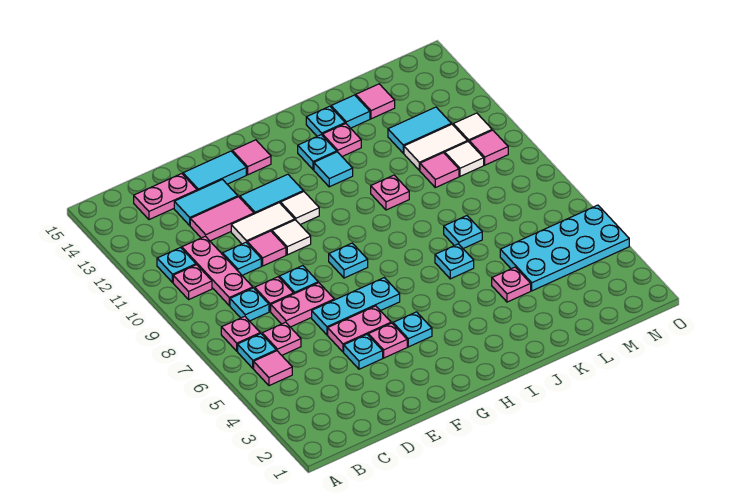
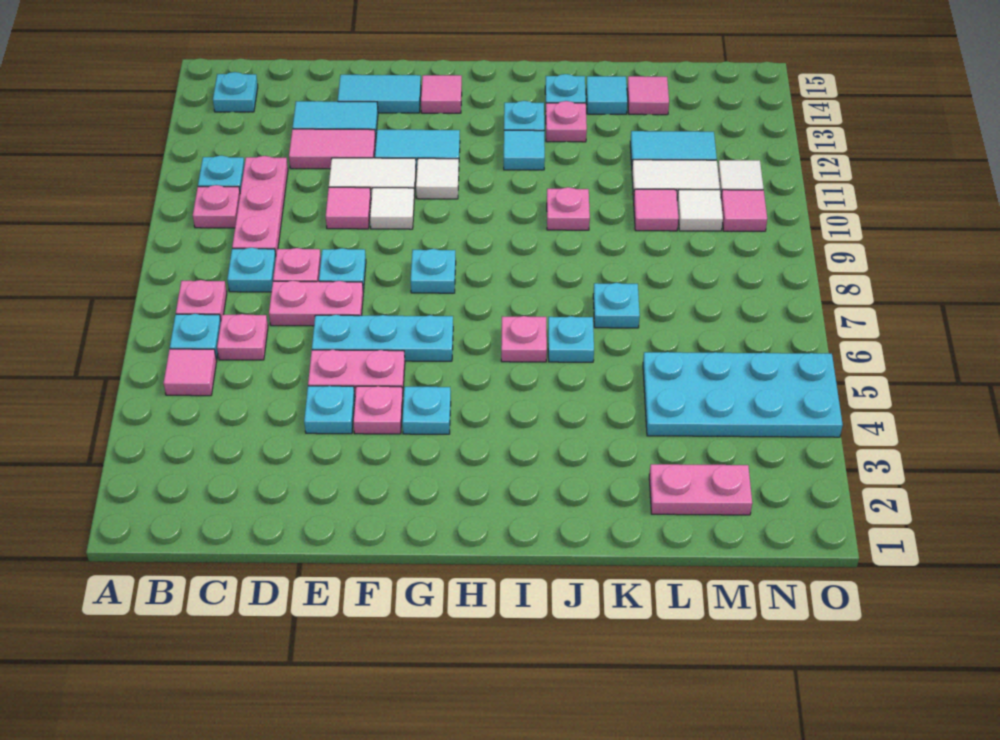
pink 1x2 plate [134,174,197,220] -> pink 1x2 plate moved to [649,464,752,515]
cyan 1x1 plate [223,242,261,275] -> cyan 1x1 plate moved to [213,72,258,112]
pink 1x1 plate [492,267,531,302] -> pink 1x1 plate moved to [501,316,547,362]

